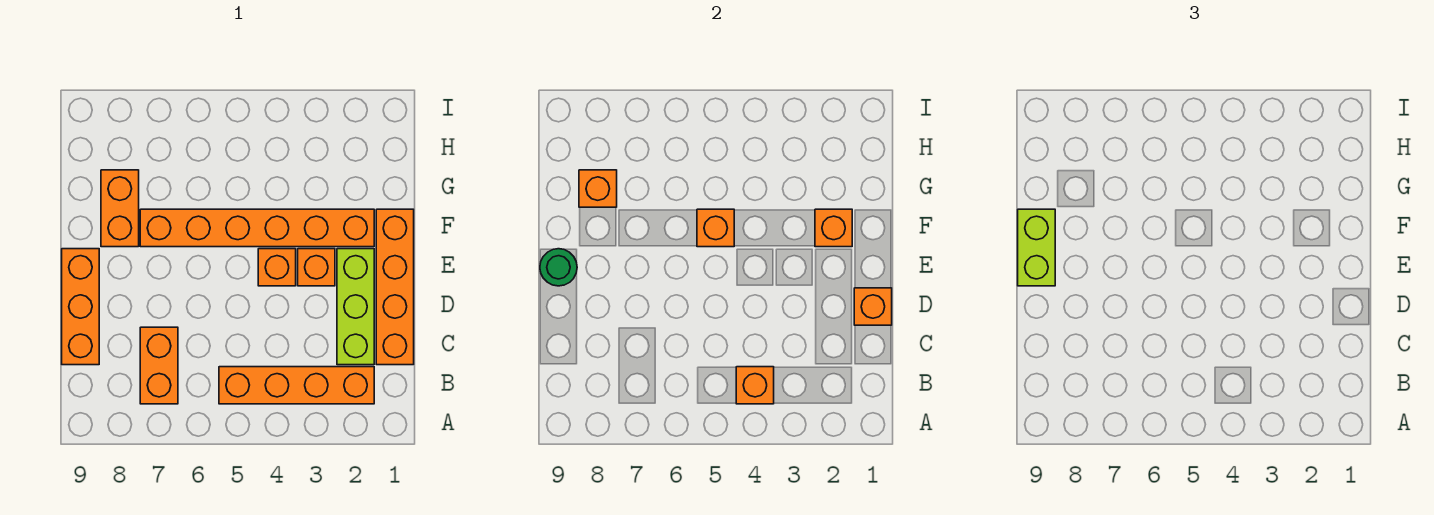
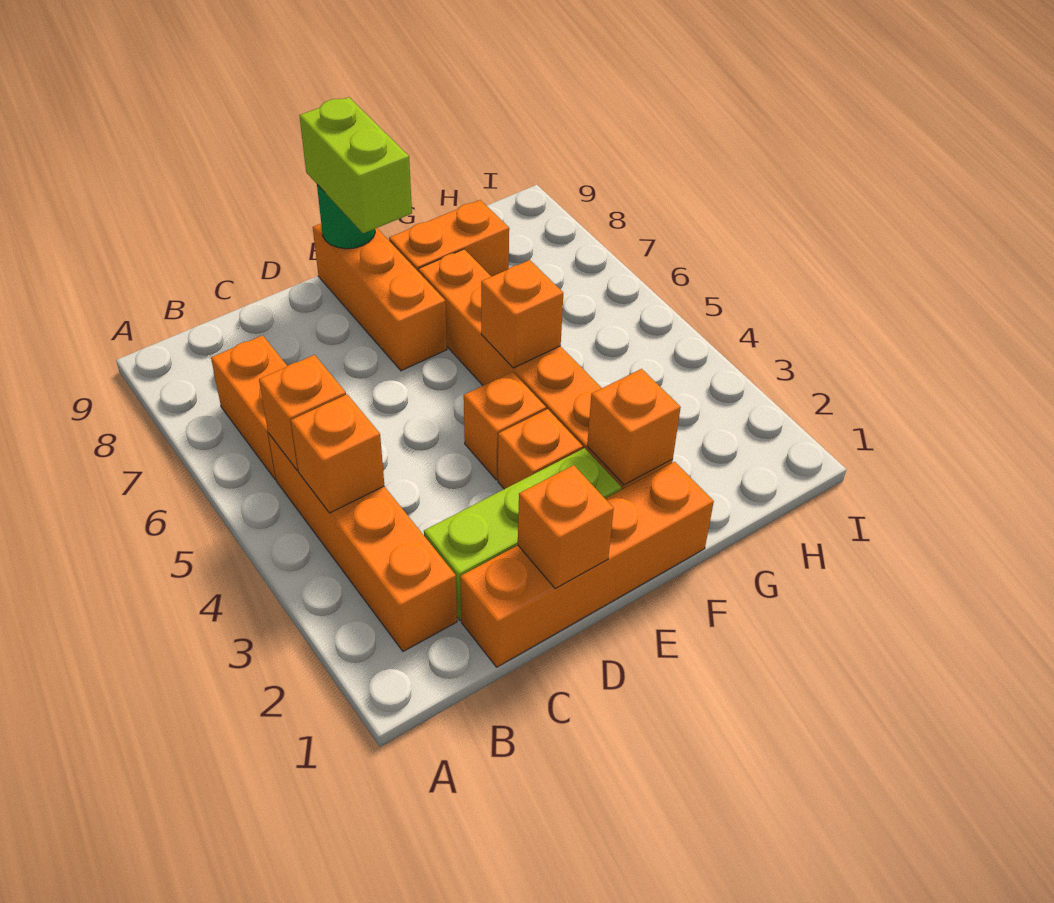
orange 1x2 brick [140,327,178,404] -> orange 1x2 brick turned to [211,335,287,480]
orange 1x3 brick [62,249,99,365] -> orange 1x3 brick turned to [313,224,447,371]
lime 1x2 brick [1018,209,1055,286] -> lime 1x2 brick turned to [299,97,412,233]
orange 1x1 brick [579,170,617,207] -> orange 1x1 brick moved to [259,355,346,470]

